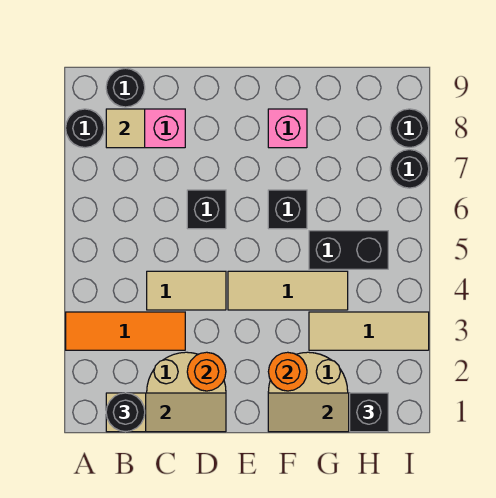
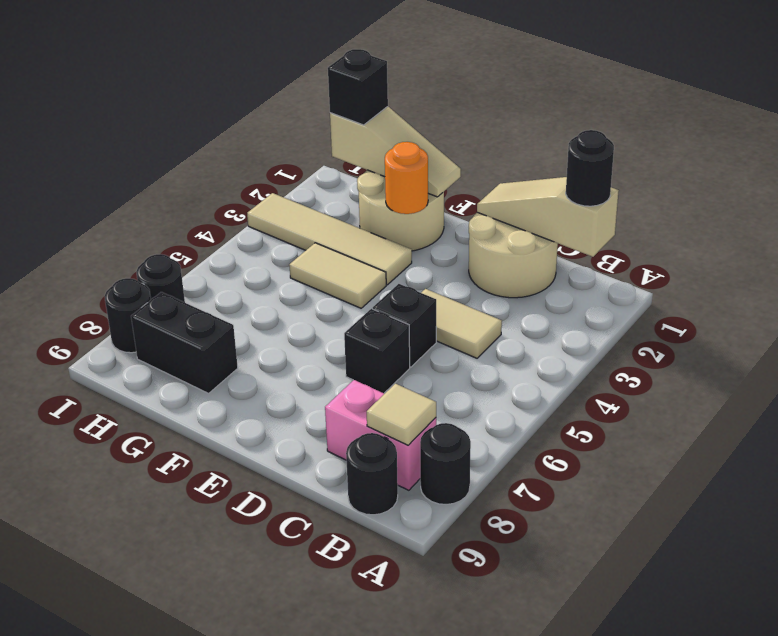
orange 1x3 tile [66,312,185,350] -> none
orange 1x1 round brick [187,352,226,391] -> none
tan 1x3 tile [228,271,348,310] -> tan 1x2 tile [289,243,386,308]
black 1x1 brick [268,190,307,229] -> black 1x1 brick moved to [373,284,436,367]
pink 1x1 brick [268,109,307,148] -> none
tan 1x3 tile [309,312,429,350] -> tan 1x4 tile [247,193,412,285]
black 1x2 brick [309,231,388,269] -> black 1x2 brick moved to [131,292,238,393]

